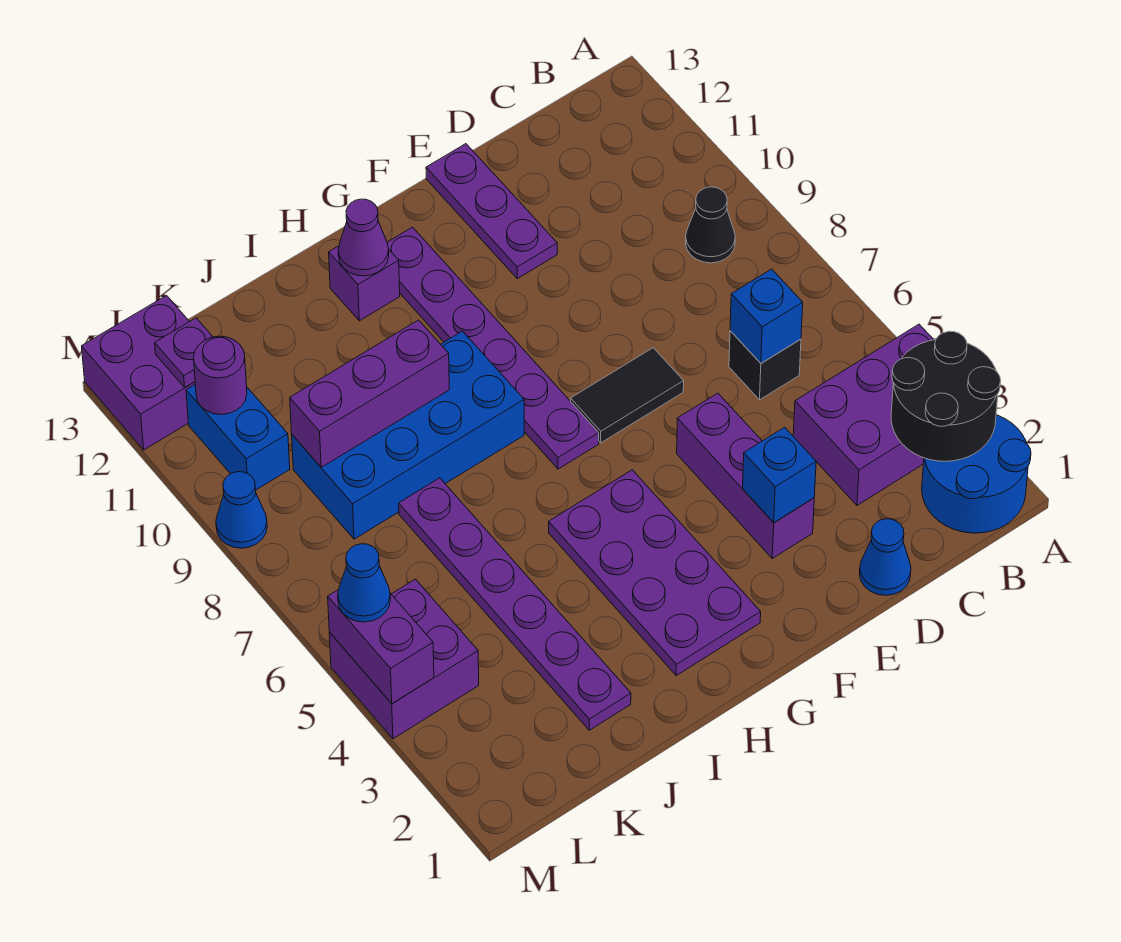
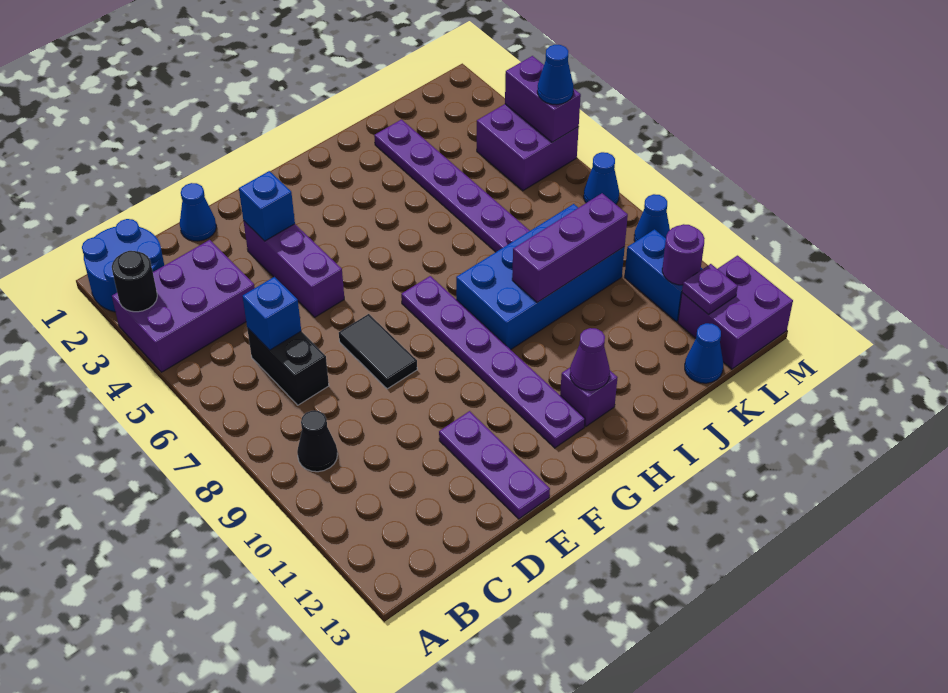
black 2x2 round brick [891,331,1001,461] -> black 1x1 round brick [112,251,157,312]
black 1x1 brick [729,331,801,400] -> black 1x2 brick [247,328,329,405]
black 1x2 tile [571,348,684,443] -> black 1x2 tile turned to [339,314,417,389]
purple 2x4 plate [549,470,761,675] -> none
none -> blue 1x1 cone [685,323,723,383]
none -> blue 1x1 cone [584,152,619,204]

